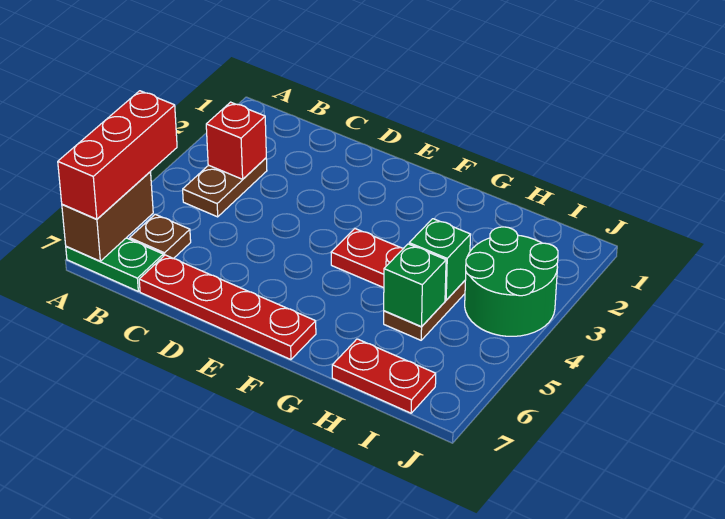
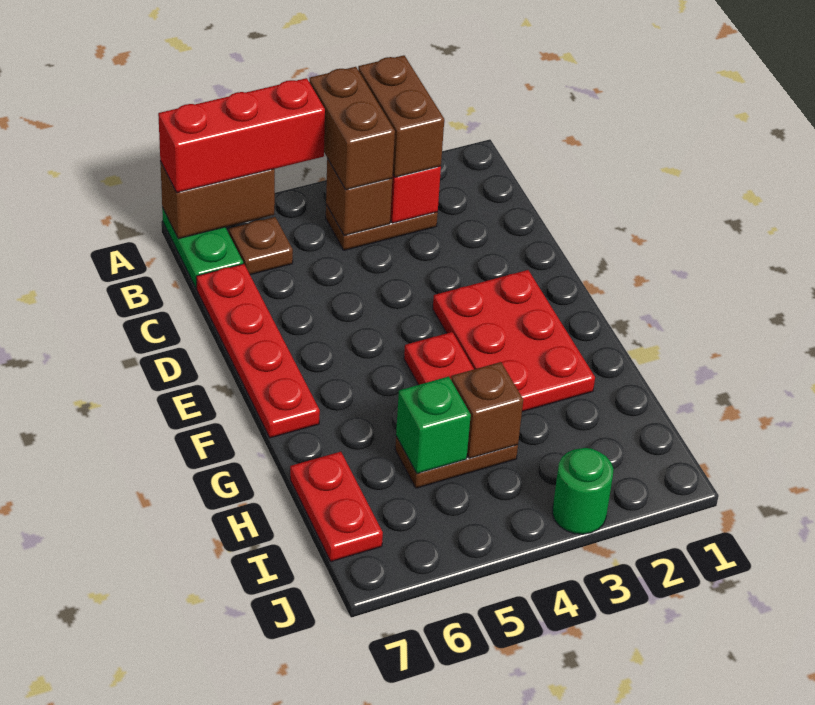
none -> brown 1x2 brick [358,55,444,177]
none -> brown 1x2 brick [309,67,395,190]
none -> brown 1x1 brick [326,158,392,236]
none -> red 2x3 plate [433,270,595,412]
green 1x1 brick [409,219,471,300] -> brown 1x1 brick [451,362,523,459]
green 2x2 round brick [465,227,558,336] -> green 1x1 round brick [552,448,613,534]

